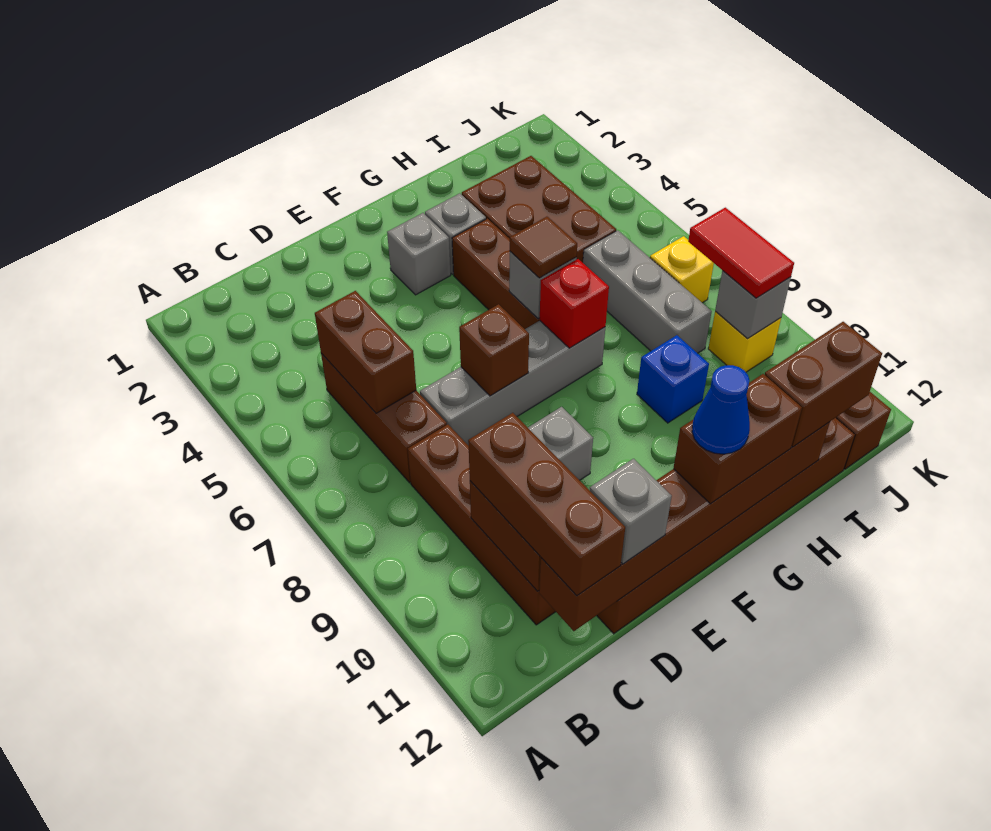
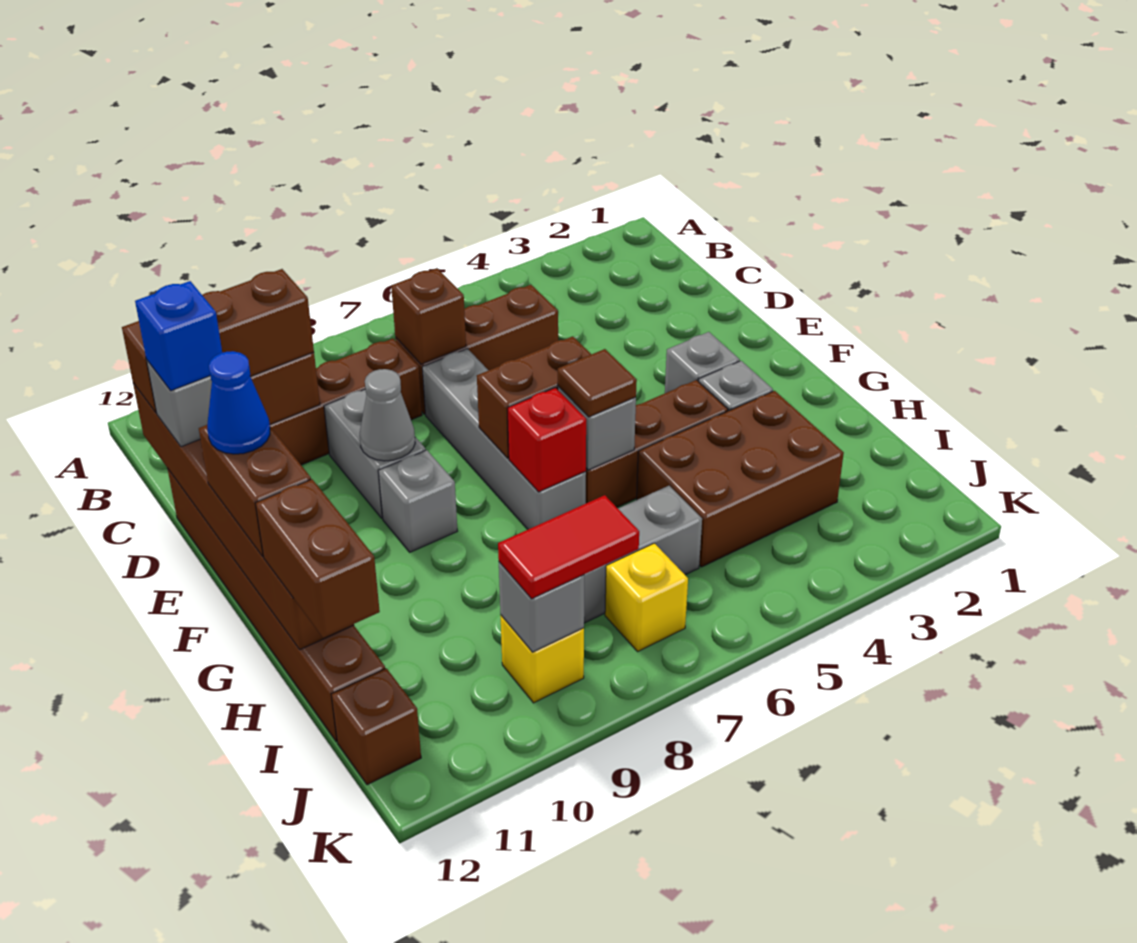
brown 1x2 brick [315,291,416,413] -> brown 1x2 brick moved to [477,336,591,458]
brown 1x1 brick [459,304,529,396] -> brown 1x1 brick moved to [391,268,466,364]
none -> grey 1x1 cone [360,369,415,461]
none -> grey 1x1 brick [378,450,457,552]
blue 1x1 brick [637,335,709,423] -> blue 1x1 brick moved to [135,281,222,391]

